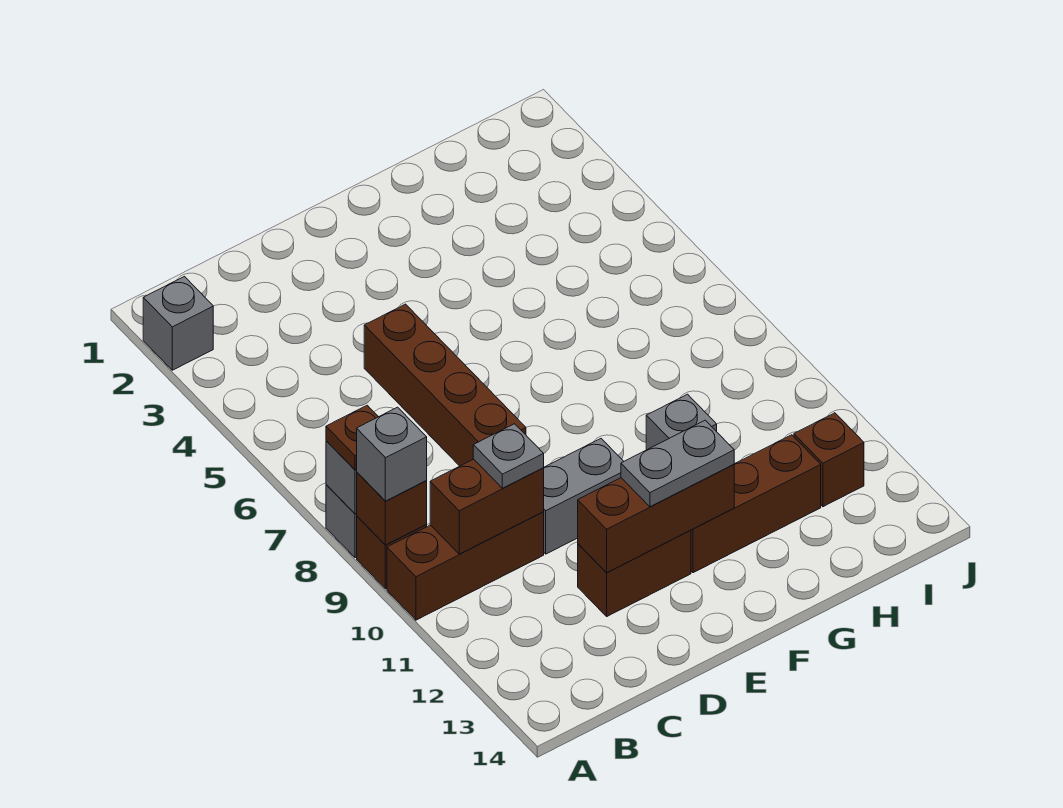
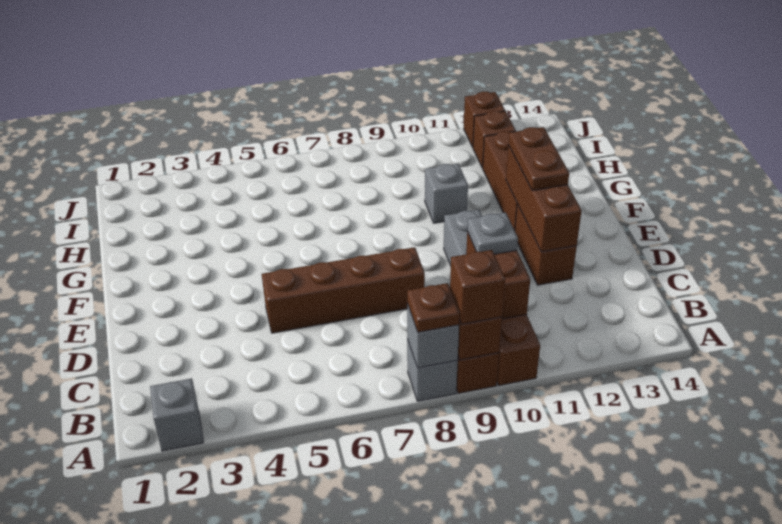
grey 1x1 brick [357,407,427,501] -> brown 1x1 brick [450,250,505,324]
grey 1x2 plate [621,420,734,507] -> brown 1x2 plate [508,127,569,191]
none -> brown 1x1 brick [464,92,505,147]

